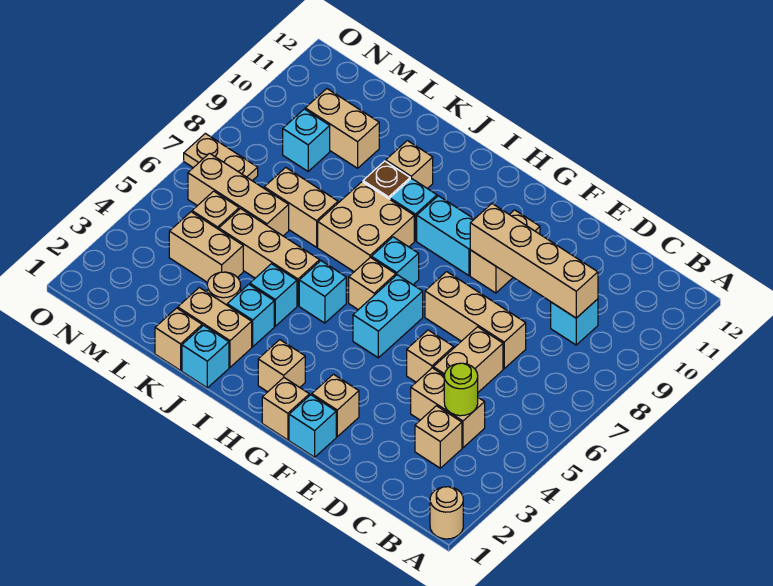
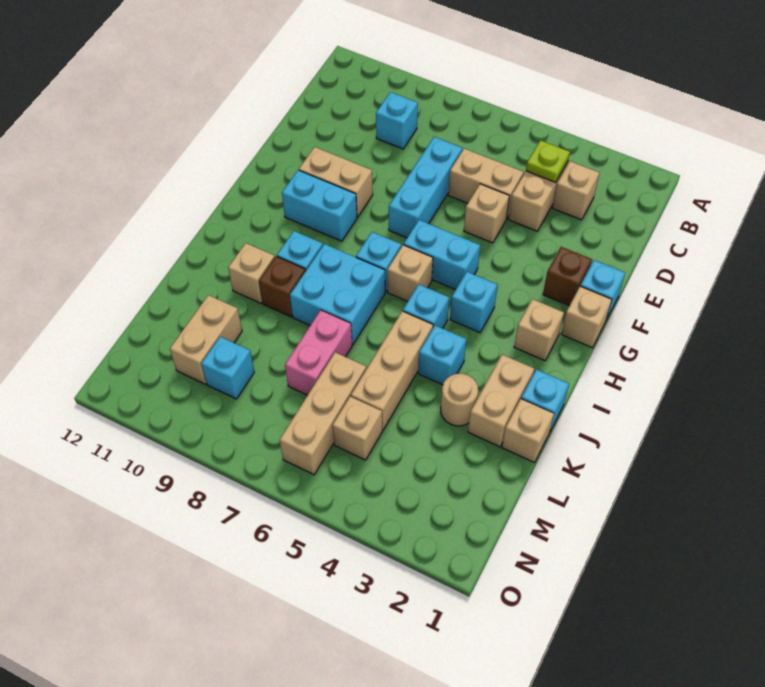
tan 1x1 round brick [430,487,463,539] -> none
lime 1x1 round brick [444,363,478,416] -> lime 1x1 plate [526,140,570,182]
tan 1x4 brick [470,204,598,318] -> none
tan 1x3 brick [425,272,526,369] -> cyan 1x3 brick [389,137,462,238]
tan 1x1 brick [312,374,359,437] -> brown 1x1 brick [543,247,592,306]
cyan 1x2 brick [417,196,474,276] -> cyan 1x2 brick turned to [282,170,357,241]
tan 2x2 brick [318,182,414,272] -> cyan 2x2 brick [290,244,385,345]
cyan 1x1 brick [227,284,274,347] -> cyan 1x1 brick moved to [450,272,498,333]
tan 1x2 brick [264,168,338,247] -> pink 1x2 brick [285,310,352,395]
tan 1x2 brick [169,212,243,283] -> none
tan 1x2 plate [184,133,258,181] -> none

